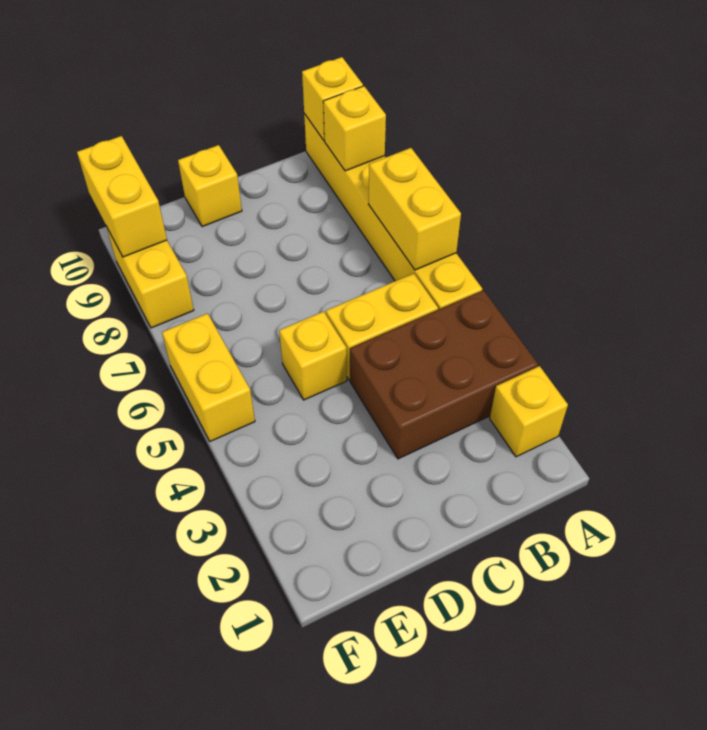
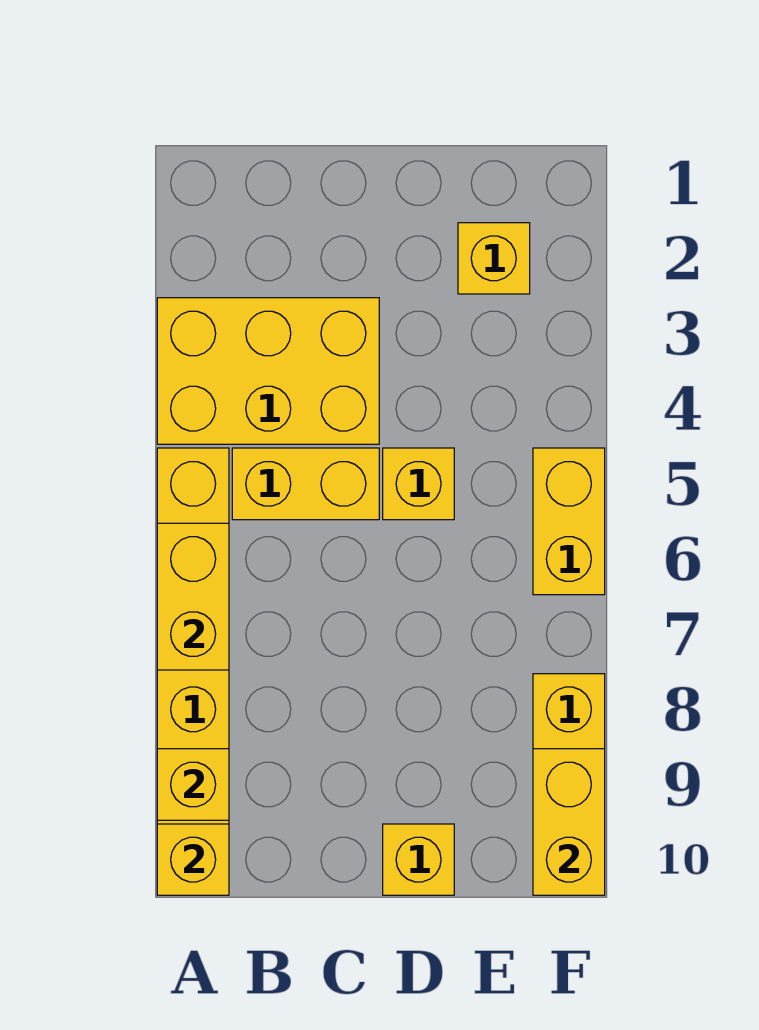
yellow 1x1 brick [490,366,568,457] -> yellow 1x1 brick moved to [458,223,530,294]
brown 2x3 brick [350,290,538,459] -> yellow 2x3 brick [157,298,379,444]

